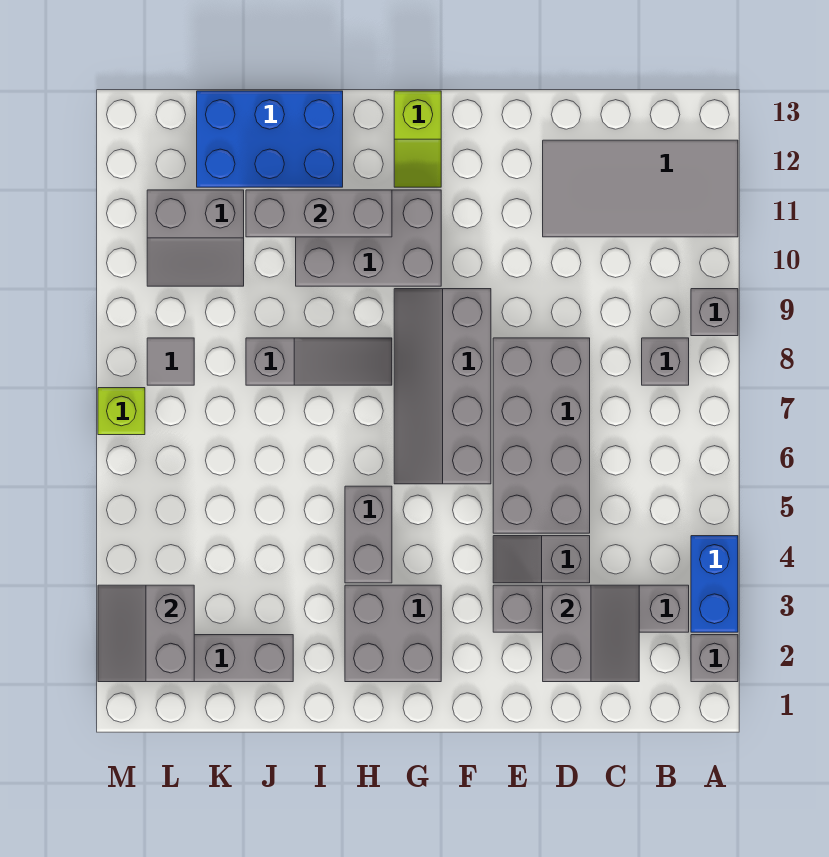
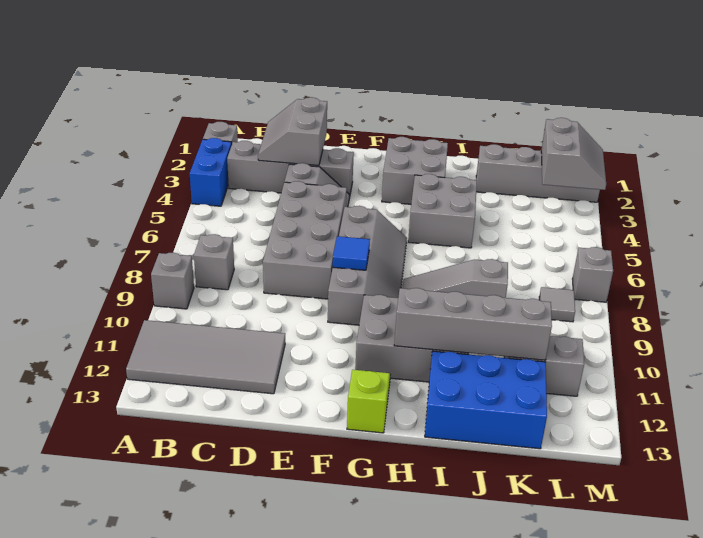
none -> blue 1x1 tile [333,236,370,270]
grey 1x2 brick [345,486,392,583] -> grey 2x2 brick [408,174,477,248]
grey 1x3 brick [246,190,392,237] -> grey 1x4 brick [394,288,552,360]
lime 1x1 brick [98,388,145,435] -> grey 1x1 brick [573,247,613,302]

